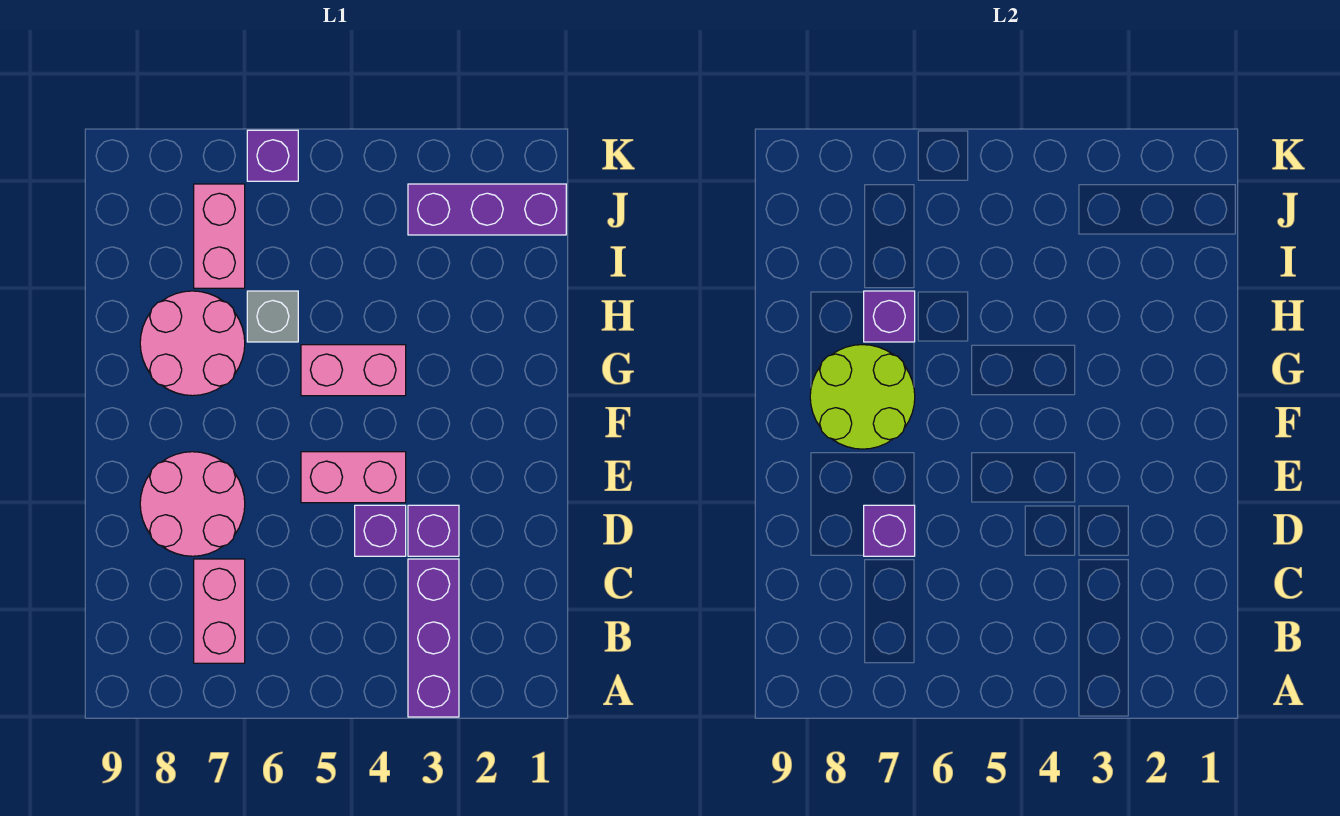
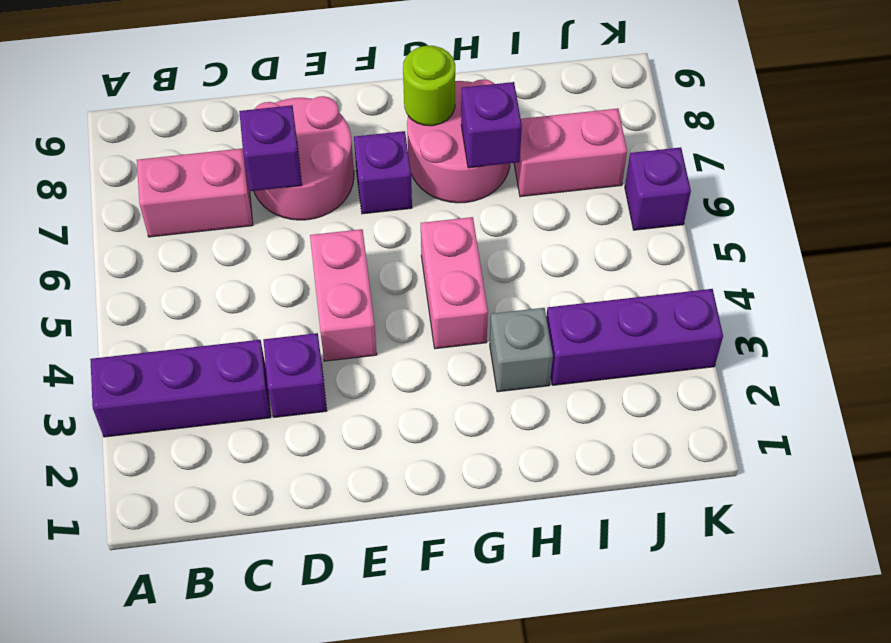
purple 1x1 brick [355,505,406,556] -> purple 1x1 brick moved to [354,131,412,214]
lime 2x2 round brick [810,345,915,449] -> lime 1x1 round brick [403,46,455,126]
grey 1x1 brick [247,291,298,342] -> grey 1x1 brick moved to [490,308,553,392]
purple 1x3 brick [408,184,566,235] -> purple 1x3 brick turned to [546,289,723,385]

